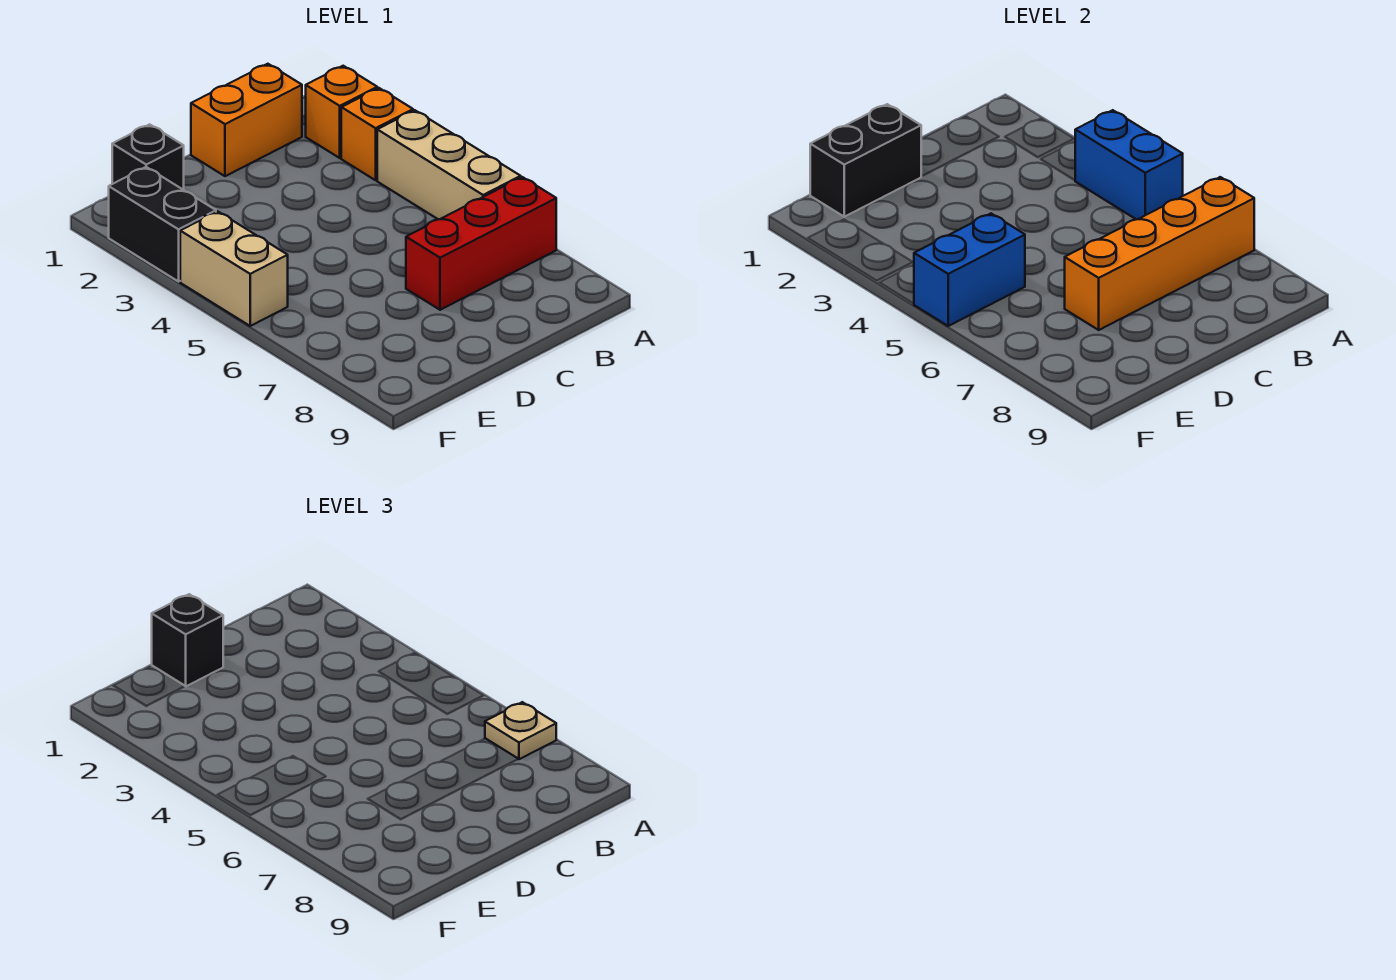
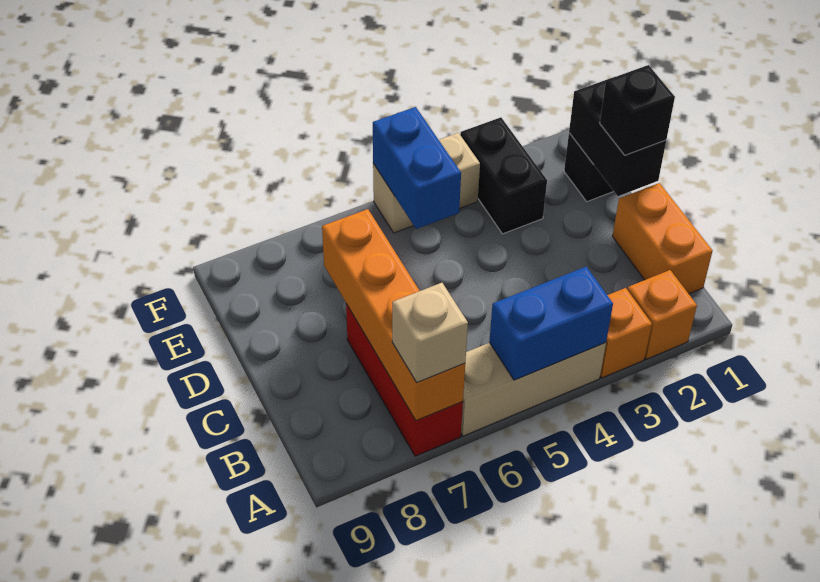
tan 1x1 plate [485,702,556,759] -> tan 1x1 brick [392,283,468,382]
black 1x2 brick [109,167,216,281] -> black 1x2 brick turned to [460,117,547,234]

